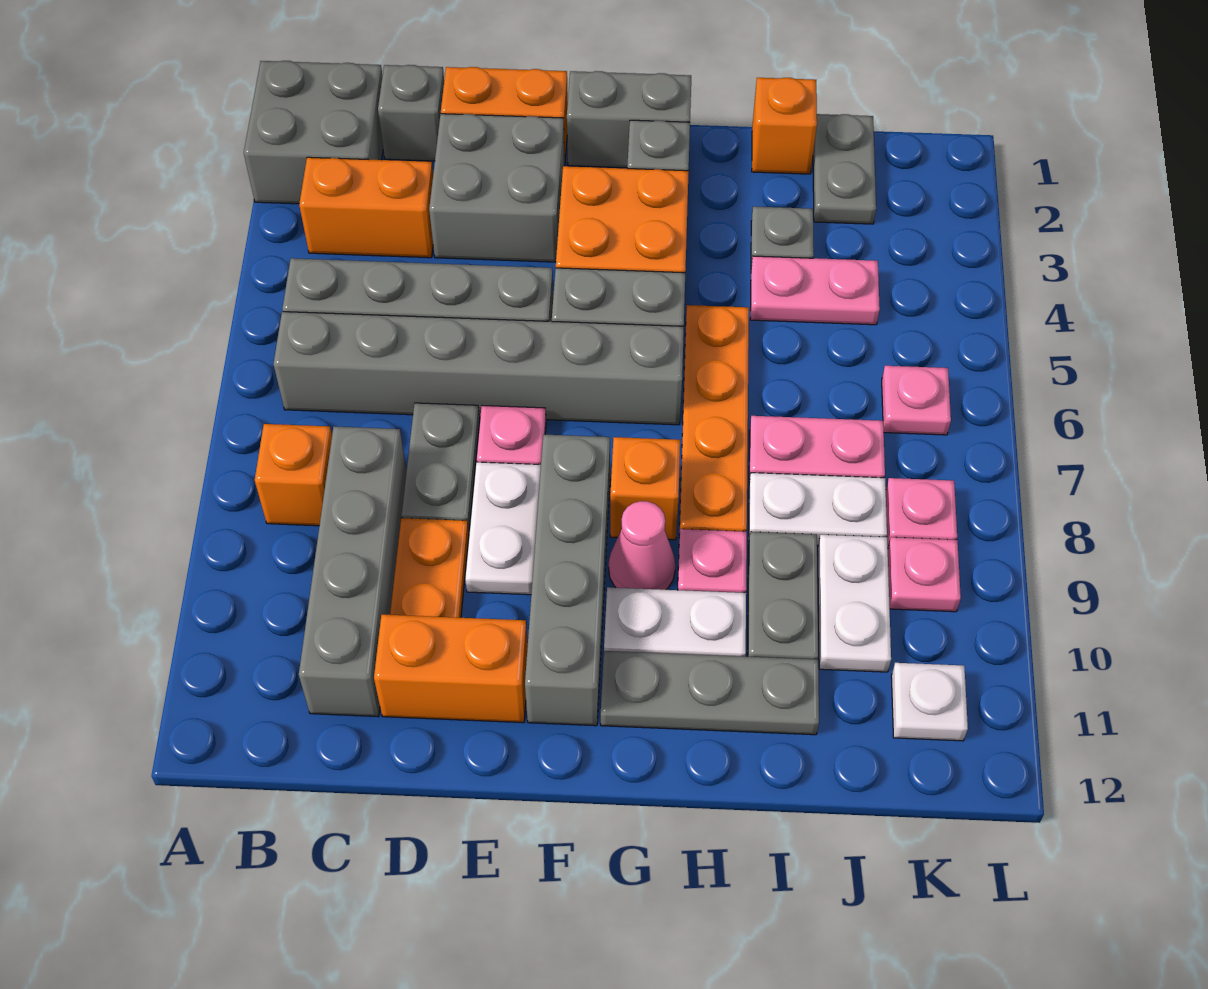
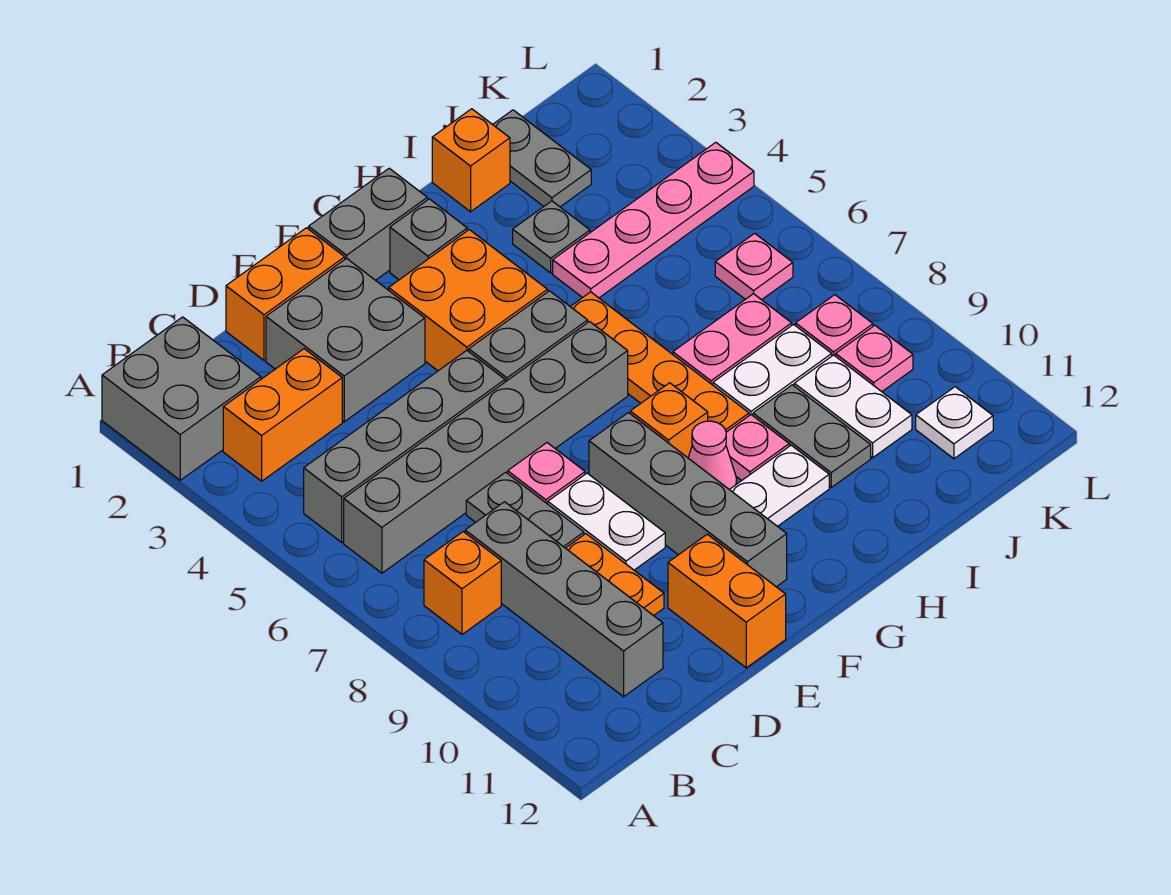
grey 1x1 brick [378,65,444,161] -> none
orange 1x2 brick [374,615,528,723] -> orange 1x2 brick turned to [668,534,786,668]
grey 1x3 plate [601,651,819,735] -> none
pink 1x2 plate [750,256,880,325] -> pink 1x4 plate [553,142,754,298]

